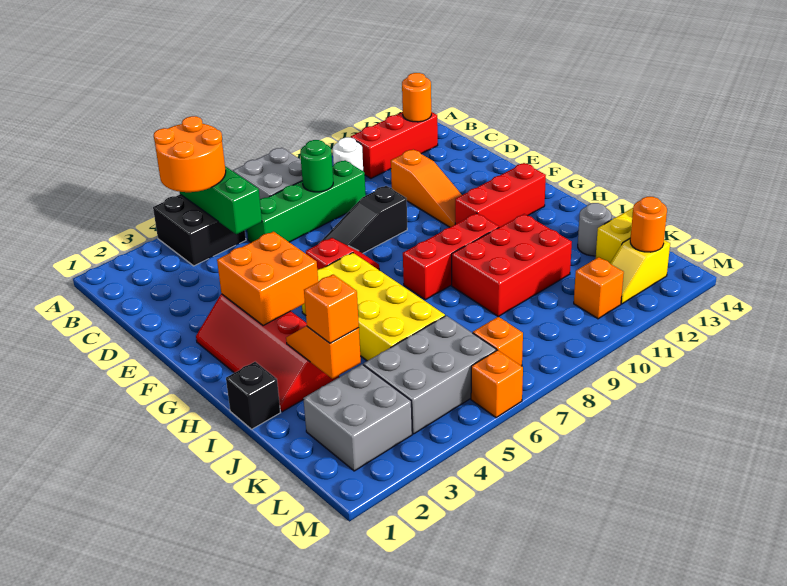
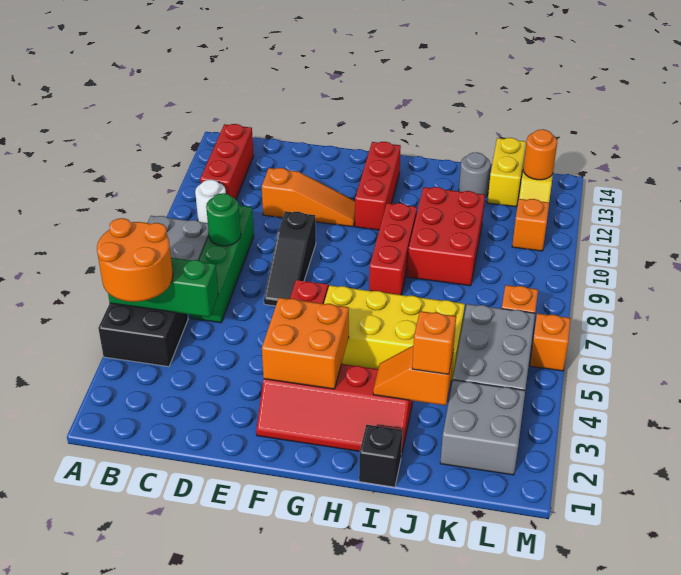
orange 1x1 round brick [402,73,431,122] -> none

